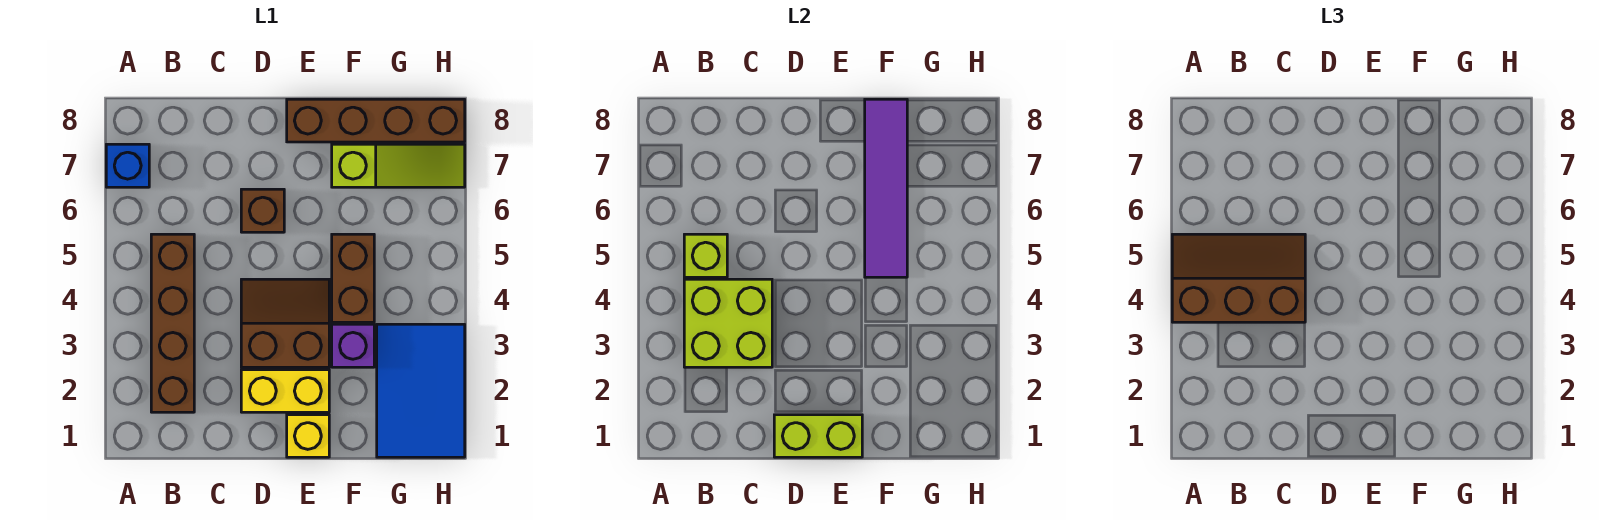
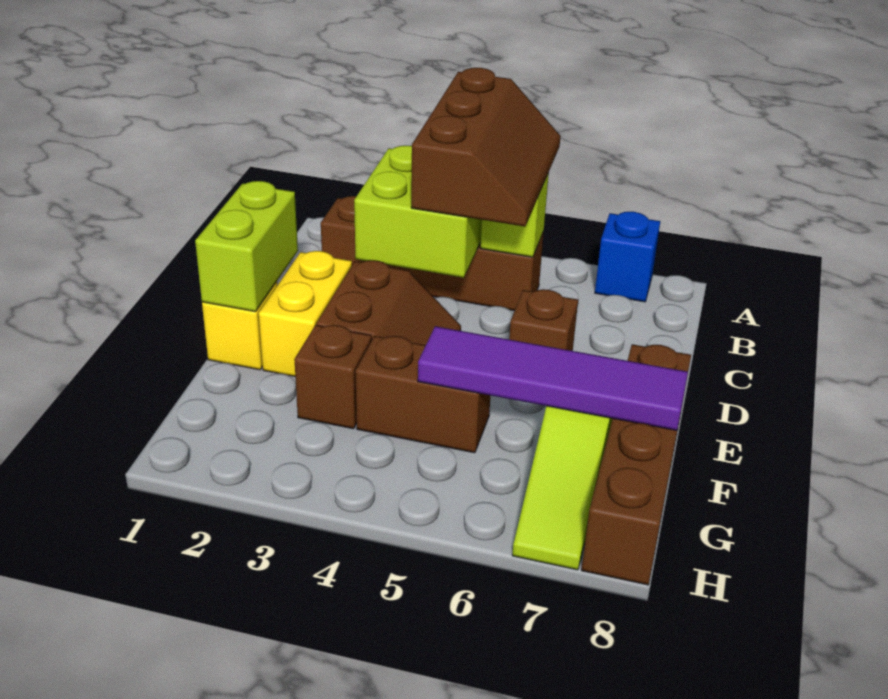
purple 1x1 brick [332,324,374,367] -> brown 1x1 brick [294,325,372,429]
blue 2x3 tile [377,324,465,457] -> none

